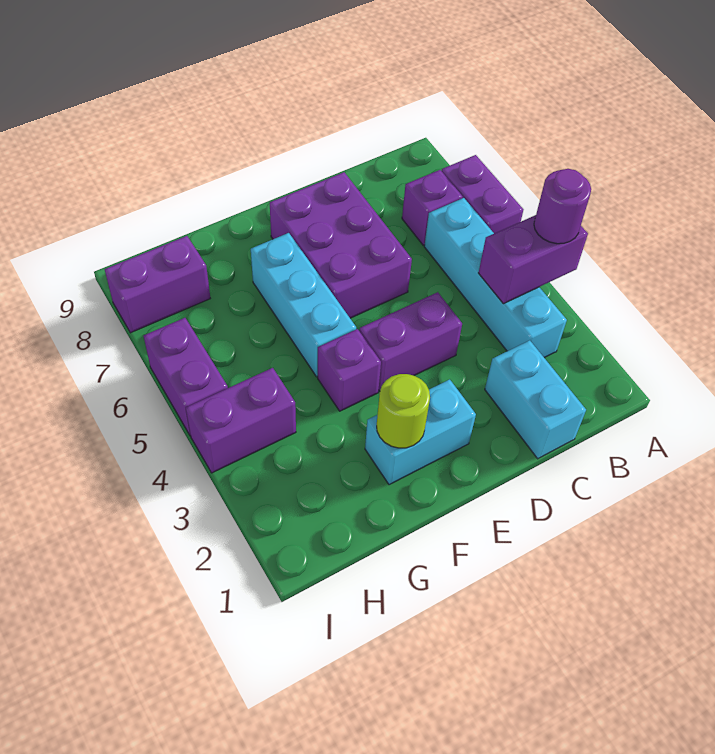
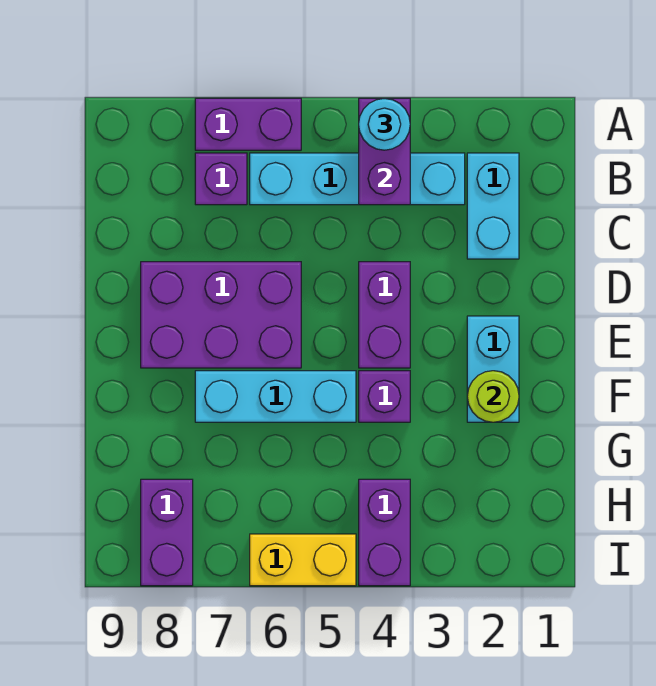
purple 1x1 round brick [534,169,591,244] -> cyan 1x1 round brick [359,98,410,150]
cyan 1x2 brick [485,340,586,459] -> cyan 1x2 brick turned to [467,153,519,259]
purple 1x2 brick [144,318,228,436] -> yellow 1x2 brick [250,534,356,586]

